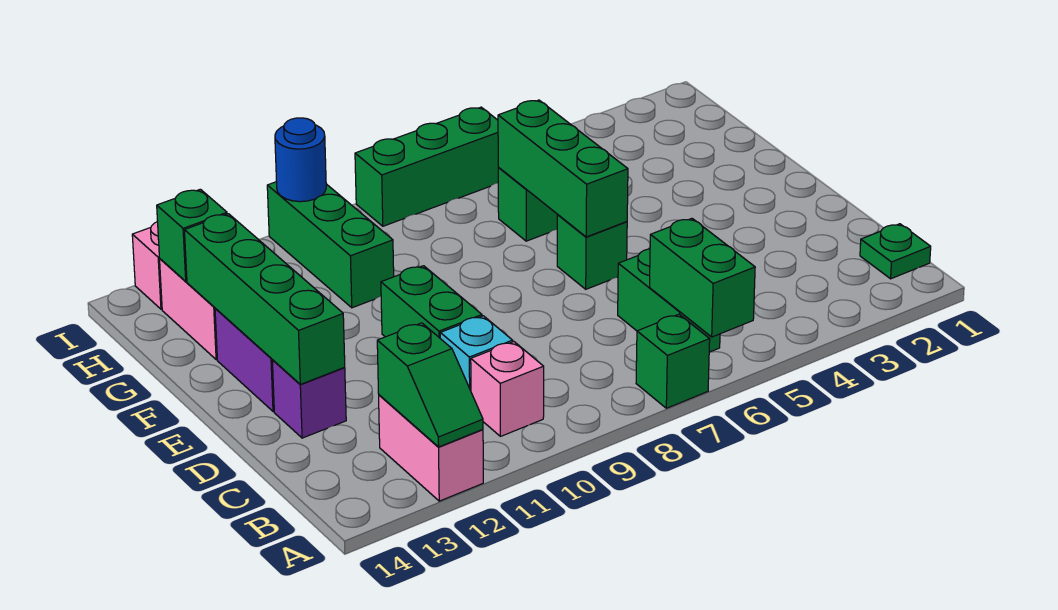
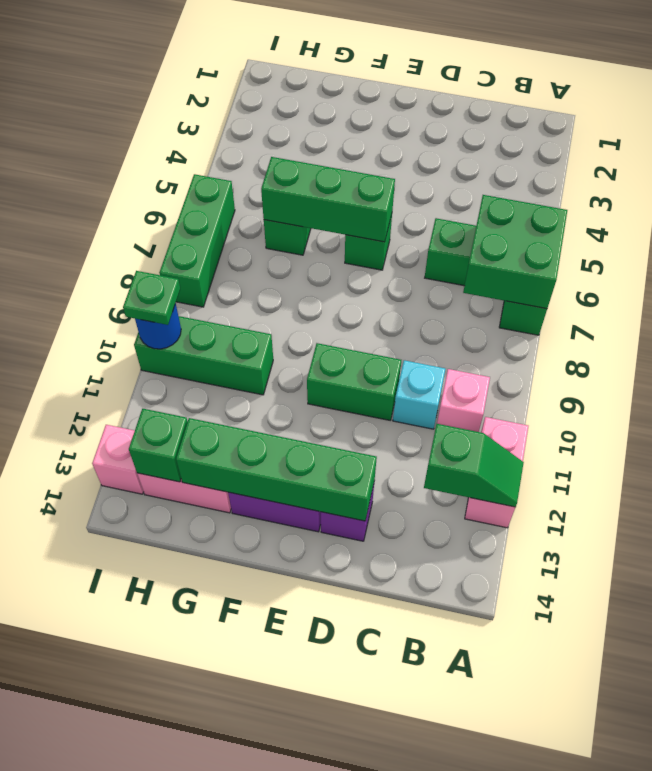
green 1x2 brick [649,218,755,337] -> green 2x2 brick [463,195,567,309]
pink 1x2 brick [379,395,483,501] -> pink 1x2 brick turned to [465,417,528,528]
green 1x1 plate [860,224,931,279] -> green 1x1 plate moved to [123,271,180,325]

